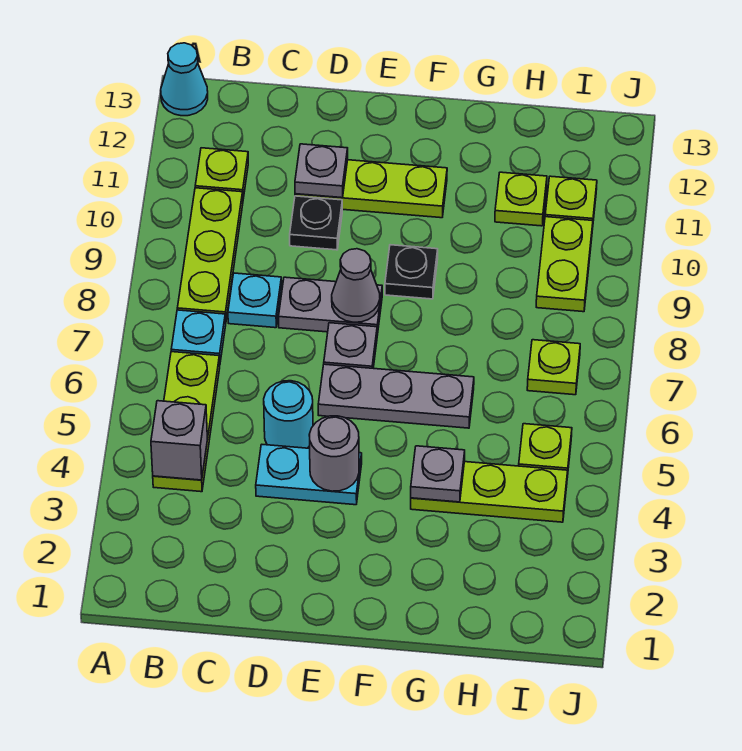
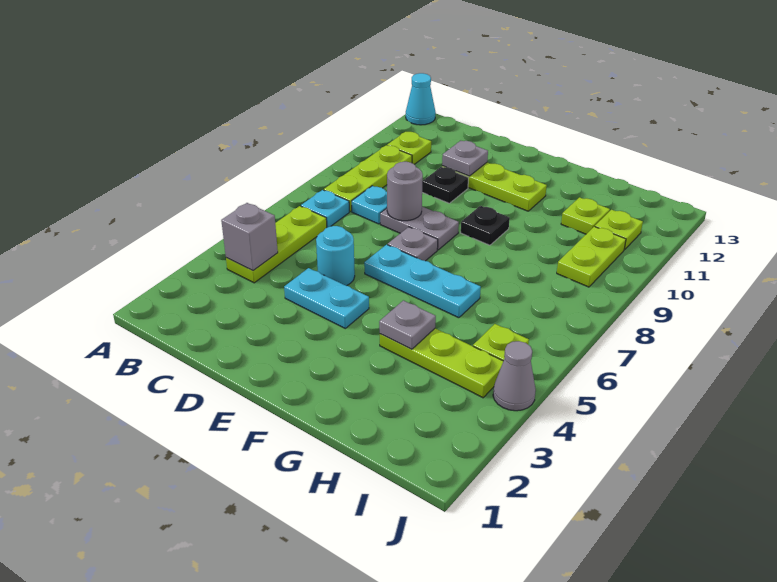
grey 1x1 round brick [309,416,359,491] -> grey 1x1 round brick moved to [387,162,423,221]
grey 1x3 plate [318,364,474,428] -> cyan 1x3 plate [364,245,481,318]
grey 1x1 cone [332,249,380,322] -> grey 1x1 cone moved to [493,341,536,411]
lime 1x1 plate [527,340,580,395] -> none

